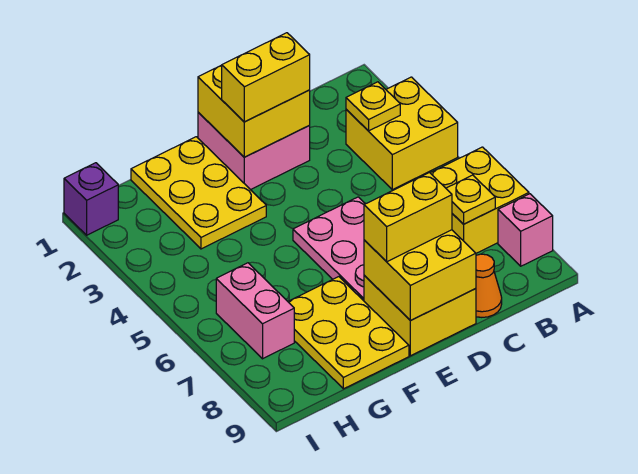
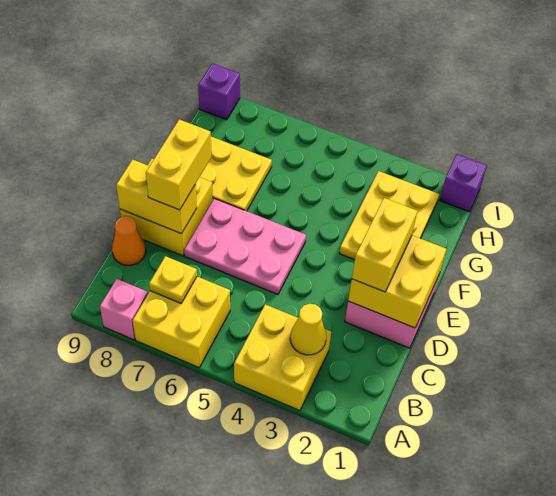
yellow 1x1 plate [346,82,400,131] -> yellow 1x1 cone [290,304,326,355]
yellow 2x2 brick [364,230,476,321] -> yellow 1x2 brick [116,160,197,234]
yellow 2x3 plate [131,137,266,249] -> yellow 2x3 plate turned to [339,171,439,260]
pink 1x2 brick [216,263,294,359] -> none
none -> purple 1x1 brick [198,63,240,120]

